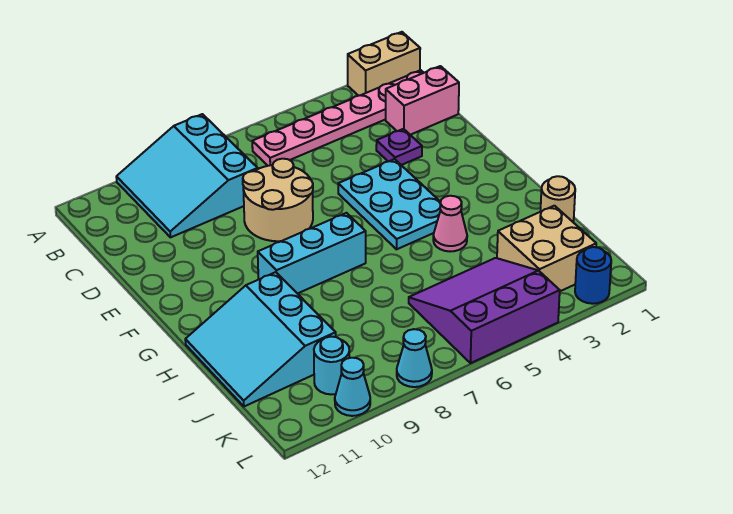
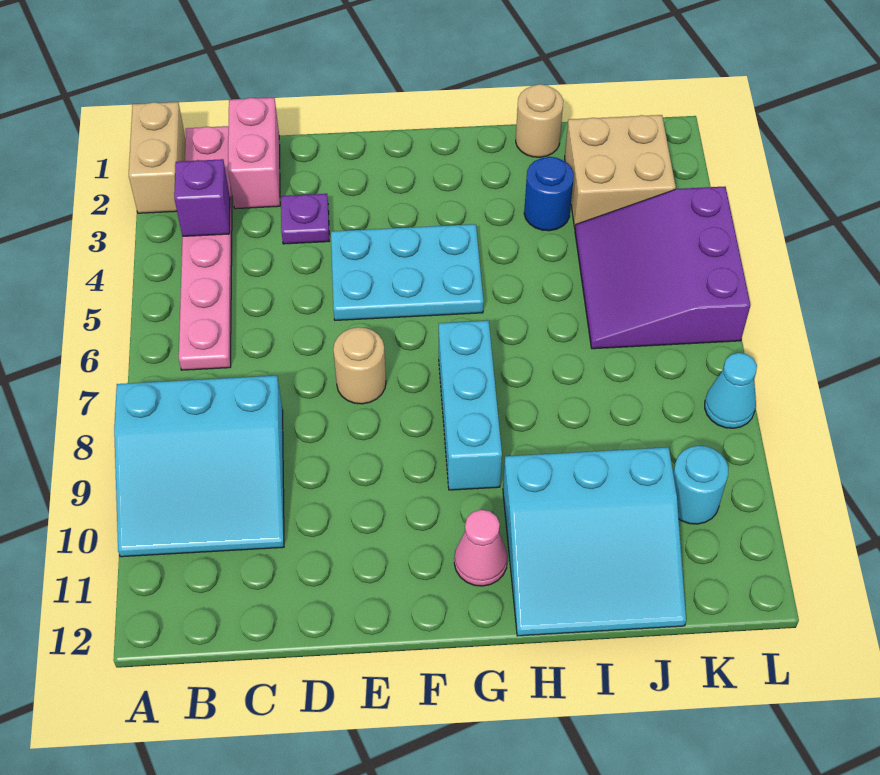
none -> purple 1x1 brick [174,159,230,236]
tan 2x2 round brick [243,159,313,241] -> tan 1x1 round brick [333,327,386,404]
pink 1x1 cone [433,196,467,251] -> pink 1x1 cone moved to [454,510,507,586]
blue 1x1 round brick [575,247,611,304] -> blue 1x1 round brick moved to [524,157,574,231]
cyan 1x1 cone [335,358,370,416] -> none

